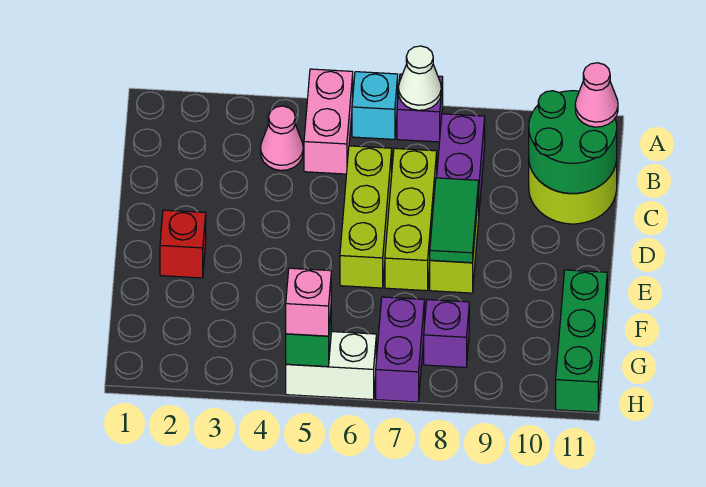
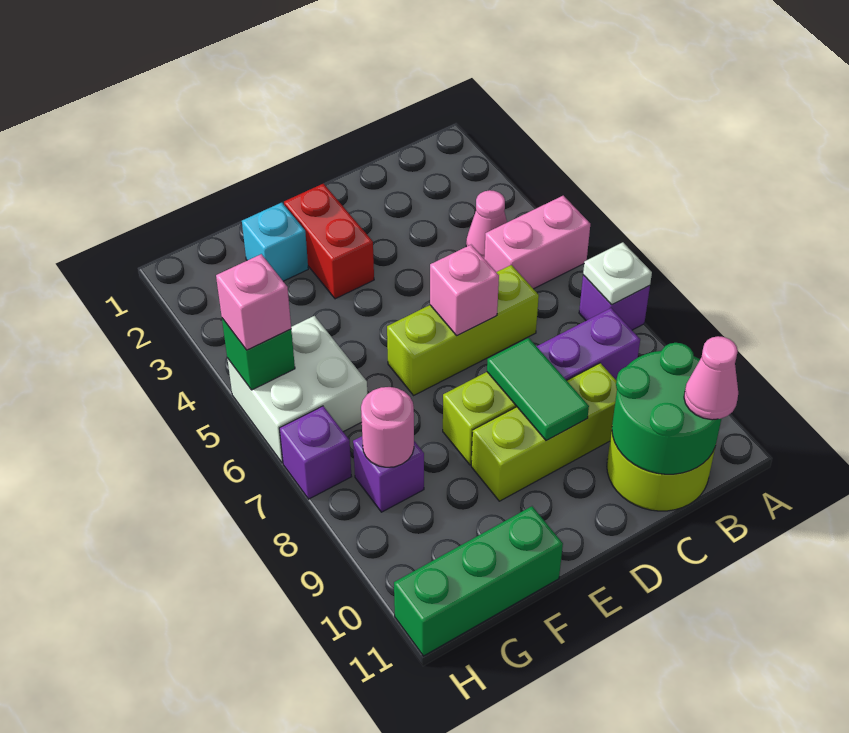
cyan 1x1 brick [352,72,398,139] -> cyan 1x1 brick moved to [242,203,308,281]
white 1x1 cone [398,46,441,110] -> white 1x1 plate [583,242,652,304]
lime 1x3 brick [385,148,437,291] -> lime 1x3 brick moved to [471,363,617,501]
none -> pink 1x1 brick [430,245,499,335]
green 1x2 tile [430,178,479,263] -> green 1x2 tile turned to [487,338,589,441]
red 1x1 brick [160,210,206,278] -> red 1x2 brick [284,184,374,299]
purple 1x2 brick [376,297,424,402] -> purple 1x1 brick [279,406,352,499]
none -> pink 1x1 round brick [361,387,414,467]
white 1x2 brick [286,332,376,400] -> white 2x2 brick [227,316,367,463]

